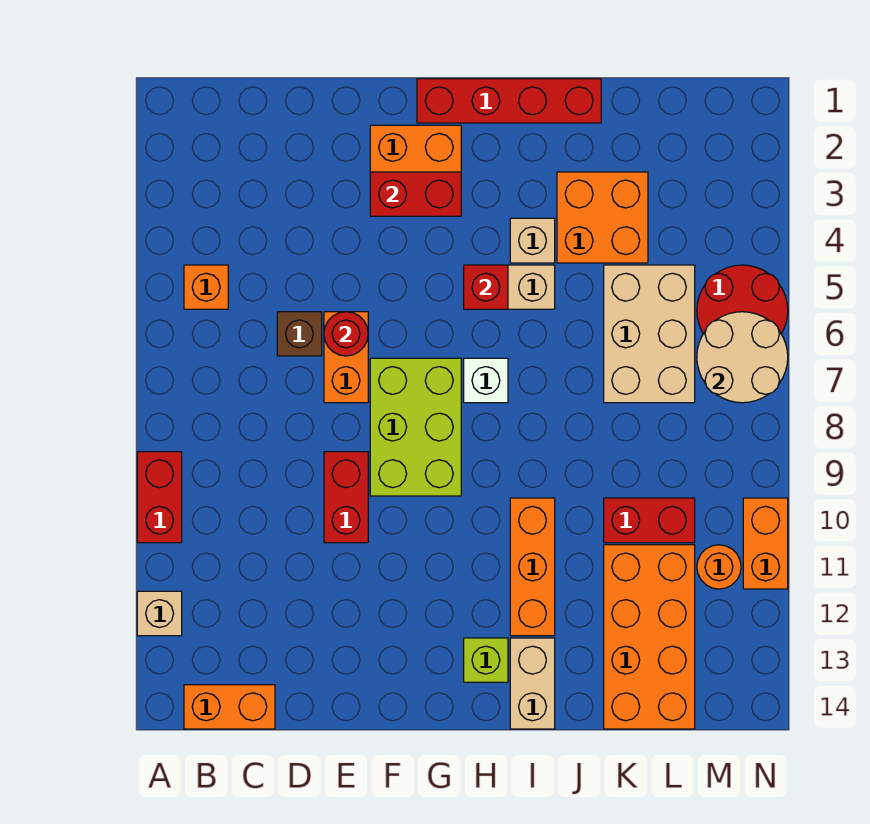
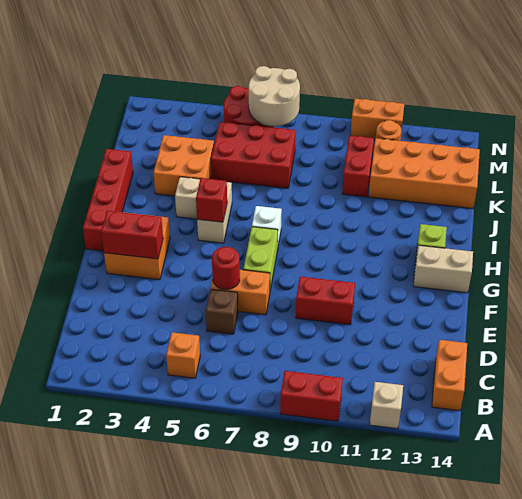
red 1x2 brick [370,172,461,216] -> red 1x2 brick turned to [101,211,163,259]
lime 2x3 brick [370,358,461,496] -> lime 1x2 brick [243,227,278,290]
orange 1x3 brick [510,498,555,636] -> none
tan 1x2 brick [510,638,555,729] -> tan 1x2 brick moved to [413,245,473,293]
tan 2x3 brick [604,265,695,403] -> red 2x3 brick [211,122,296,188]

